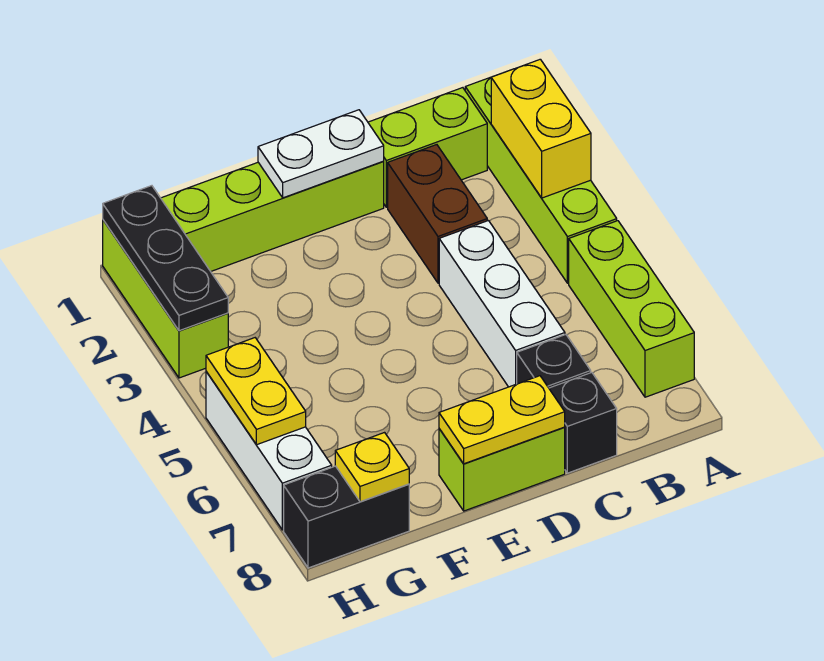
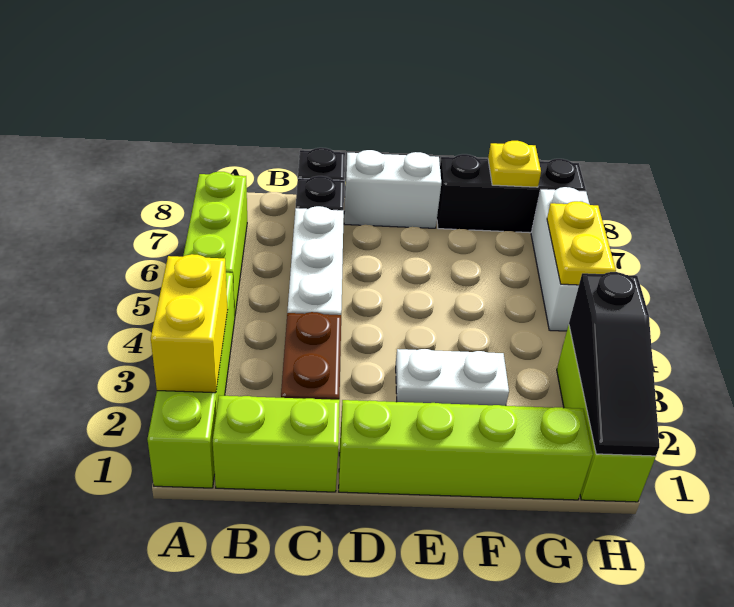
white 1x2 plate [258,110,384,198] -> white 1x2 plate moved to [396,349,509,406]
lime 1x2 brick [439,427,565,511] -> white 1x2 brick [344,150,441,228]
yellow 1x2 plate [439,376,565,464] -> none
black 1x2 brick [284,466,409,568] -> black 1x3 brick [437,154,586,233]
black 1x3 plate [103,186,228,331] -> black 1x3 slope [569,272,659,456]

